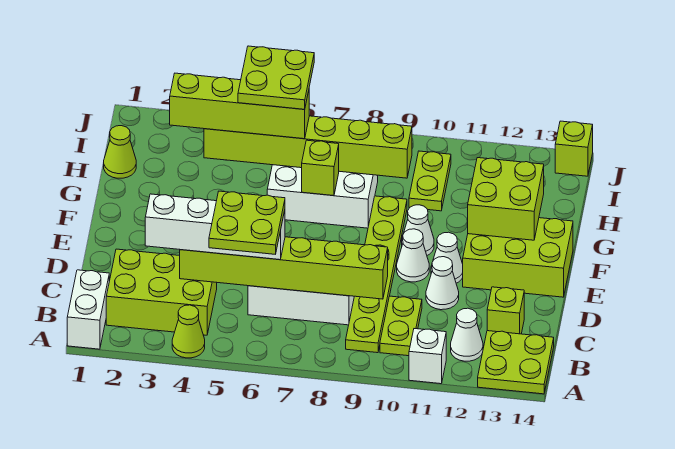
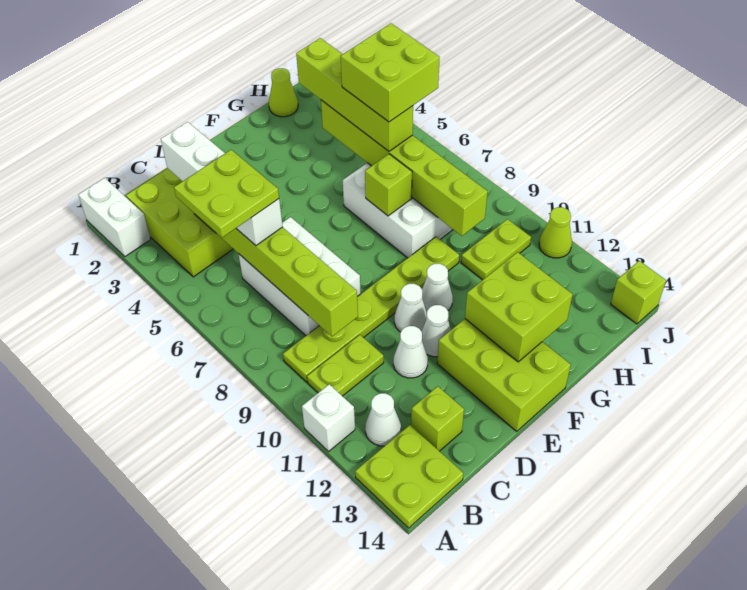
white 1x2 brick [67,270,109,349] -> white 1x2 brick turned to [78,178,151,256]
lime 1x1 cone [172,305,205,358] -> lime 1x1 cone moved to [539,207,572,258]
lime 2x2 plate [238,46,314,109] -> lime 2x2 brick [341,23,440,122]

